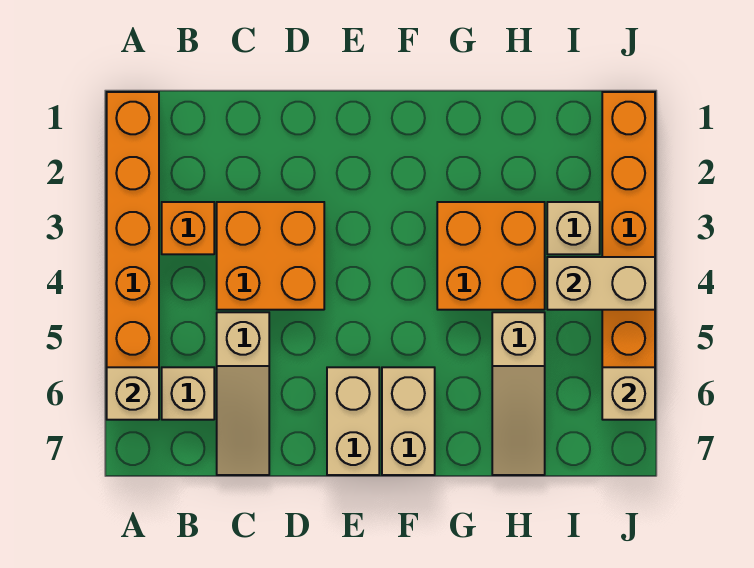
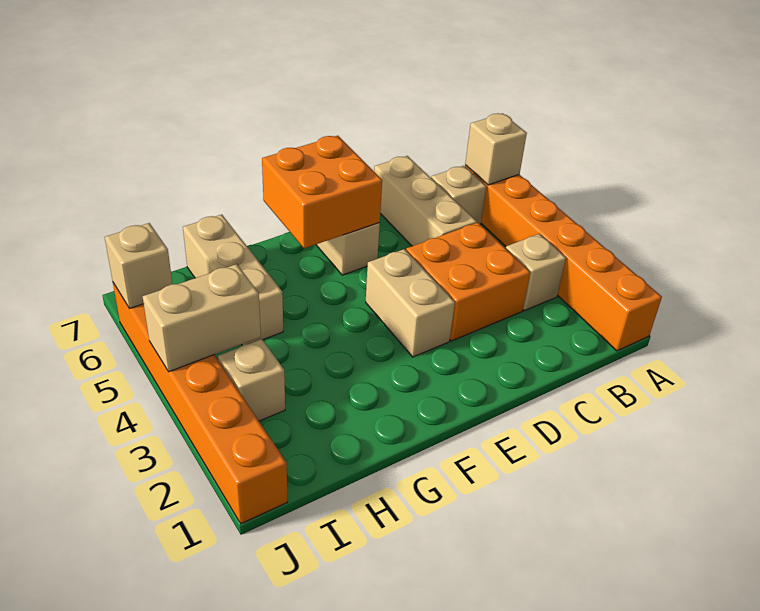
orange 1x1 brick [162,202,214,254] -> tan 1x1 brick [506,234,566,311]
tan 1x3 slope [217,312,269,475] -> tan 1x3 brick [374,156,477,246]
tan 1x2 brick [382,367,435,475] -> tan 1x2 brick moved to [366,249,455,357]
orange 2x2 brick [437,202,545,310] -> orange 2x2 brick moved to [262,136,382,248]
tan 1x3 slope [492,312,545,475] -> tan 1x3 brick [183,214,283,346]

